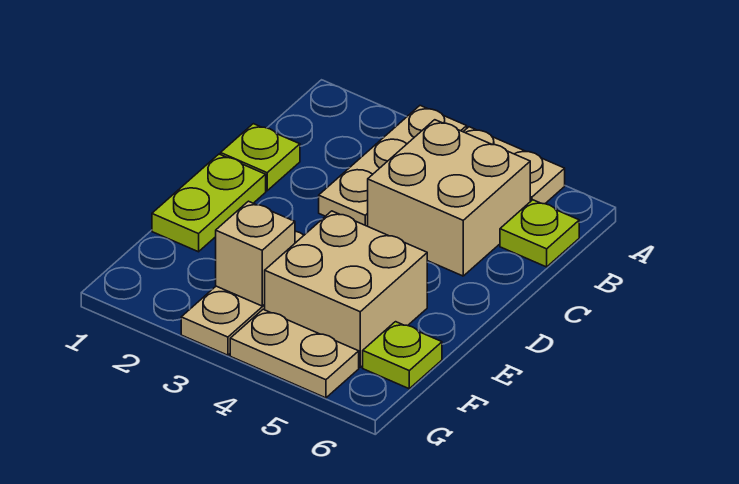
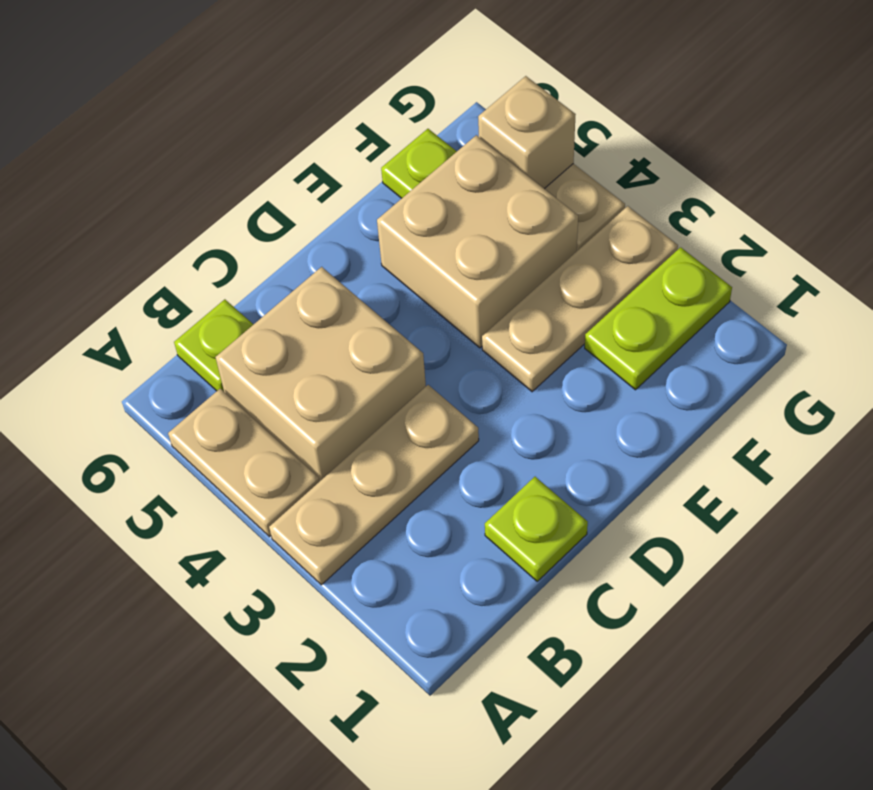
lime 1x2 plate [152,154,266,252] -> lime 1x2 plate moved to [585,247,732,390]
tan 1x1 brick [216,201,295,306] -> tan 1x1 brick moved to [478,76,576,189]

